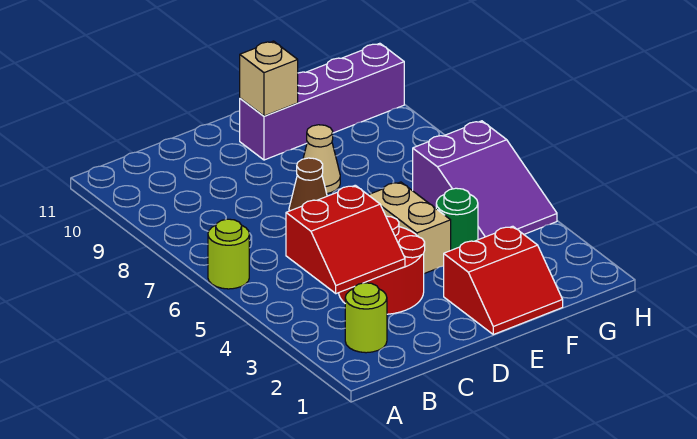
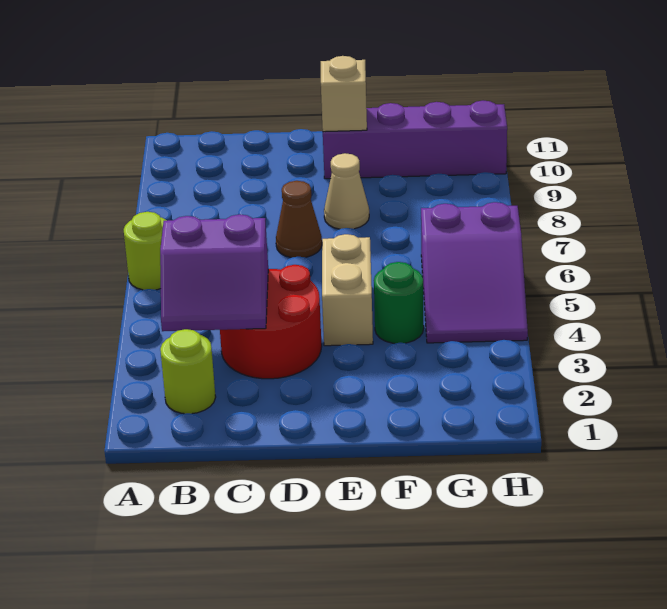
red 2x2 slope [286,185,405,294] -> purple 2x2 slope [160,214,268,331]
red 2x2 slope [444,226,563,334] -> none

